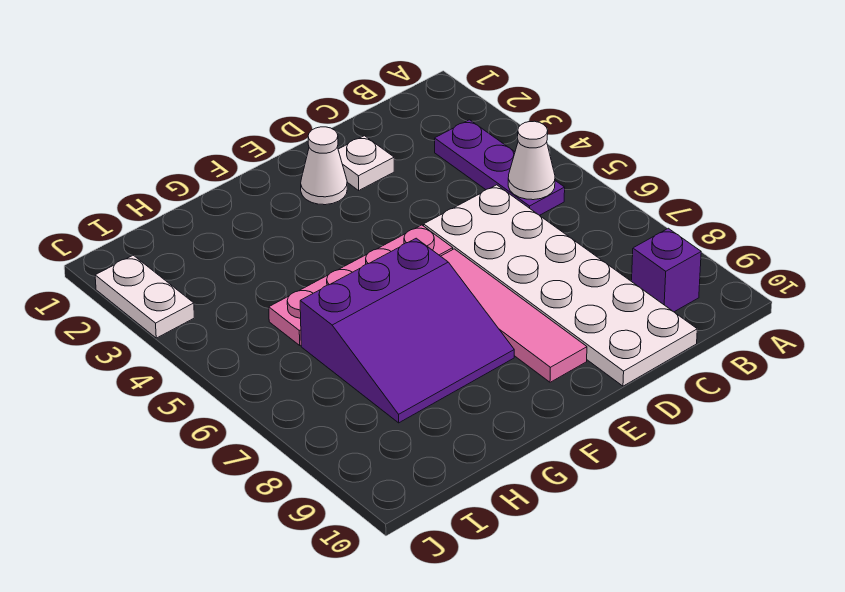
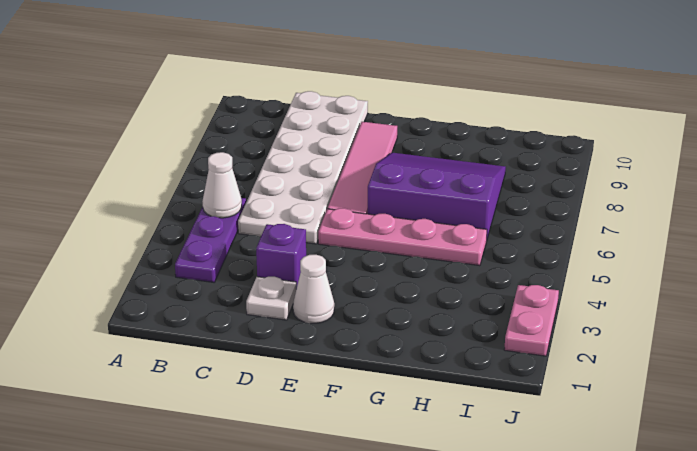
purple 1x1 brick [632,228,701,312] -> purple 1x1 brick moved to [256,224,306,289]
white 1x2 plate [95,255,194,338] -> pink 1x2 plate [504,285,559,356]

